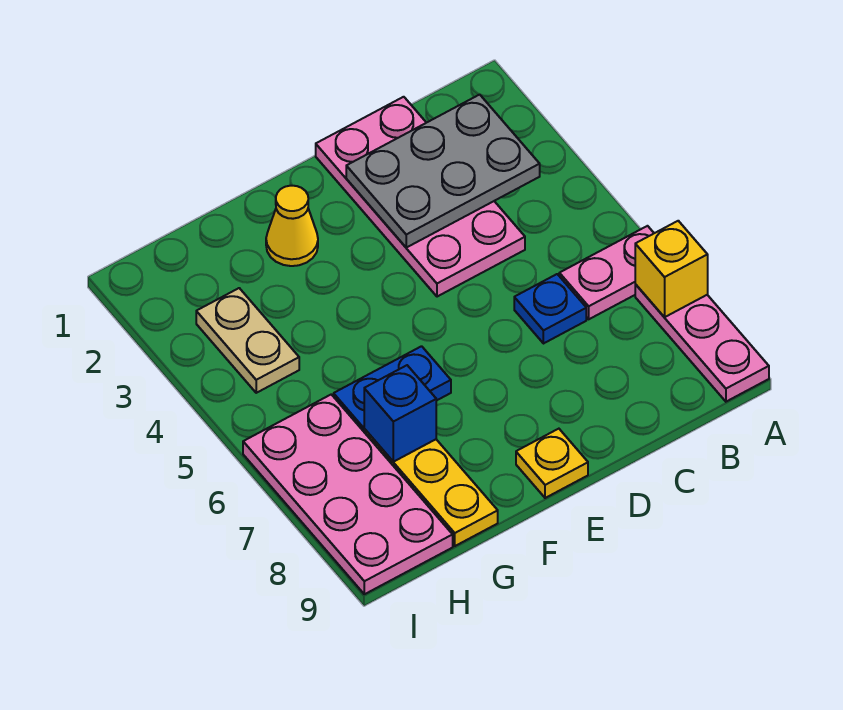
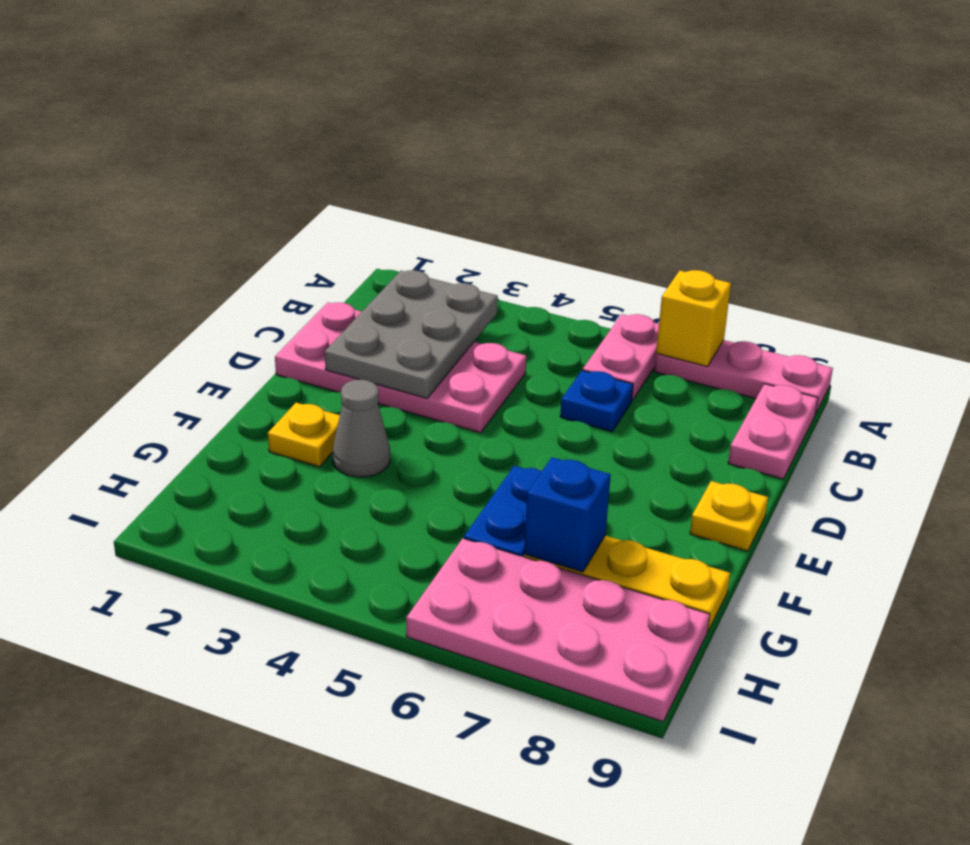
none -> pink 1x2 plate [728,384,818,479]
yellow 1x1 cone [266,186,318,266] -> yellow 1x1 plate [268,403,340,467]
none -> grey 1x1 cone [332,380,390,477]
tan 1x2 plate [196,288,299,393] -> none

